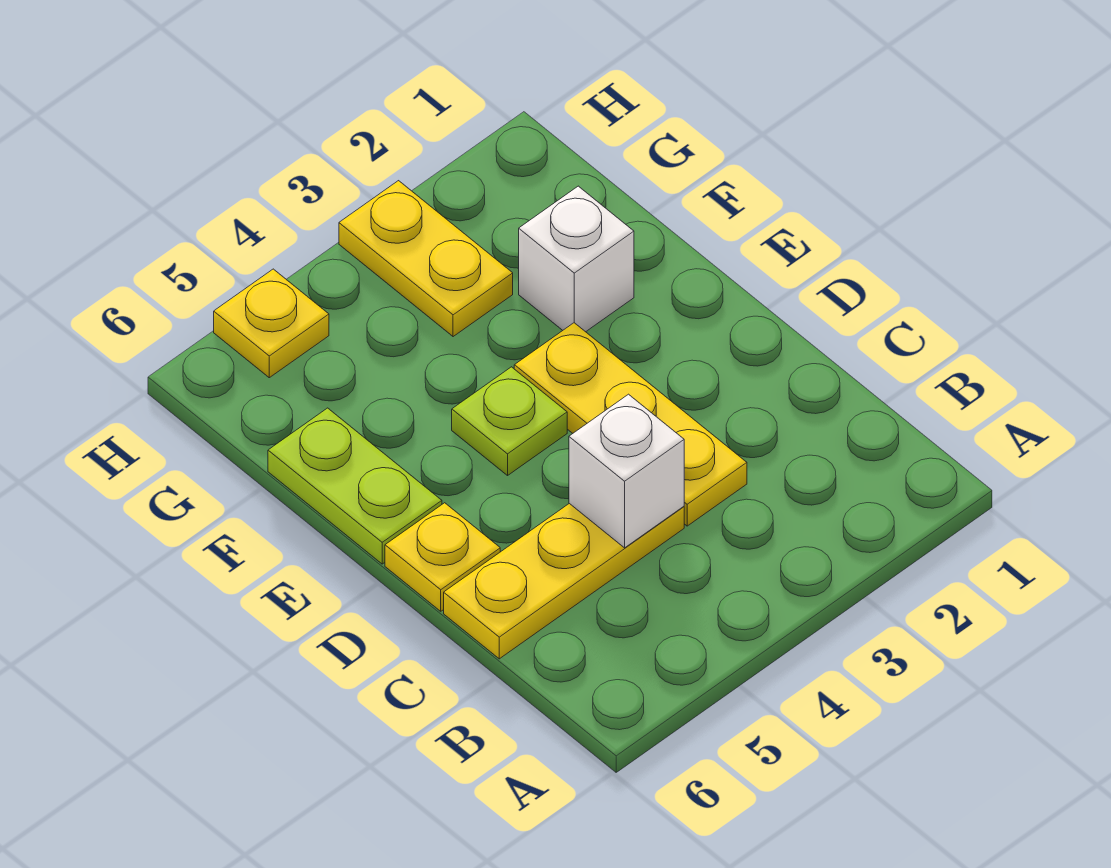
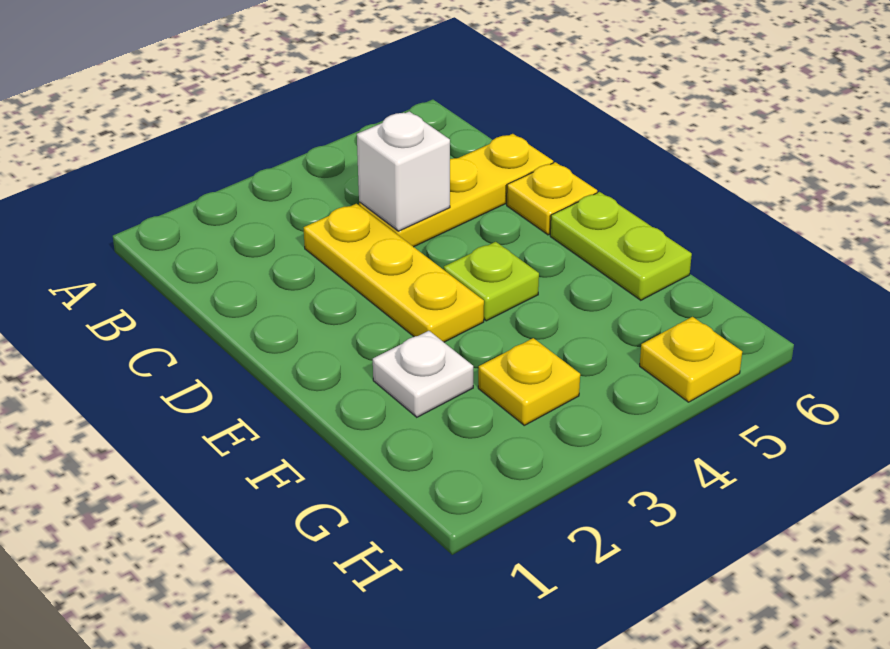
white 1x1 brick [519,186,634,332] -> white 1x1 plate [373,331,473,417]
yellow 1x2 plate [339,181,513,337] -> yellow 1x1 plate [478,338,580,425]

